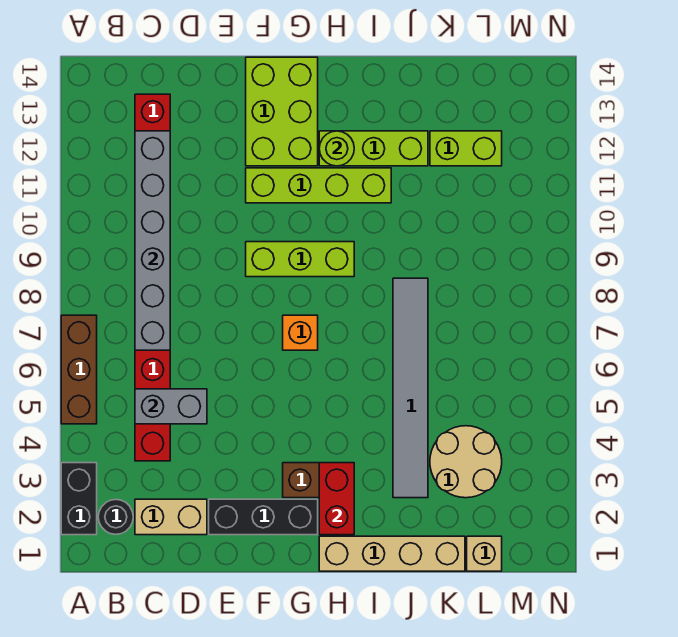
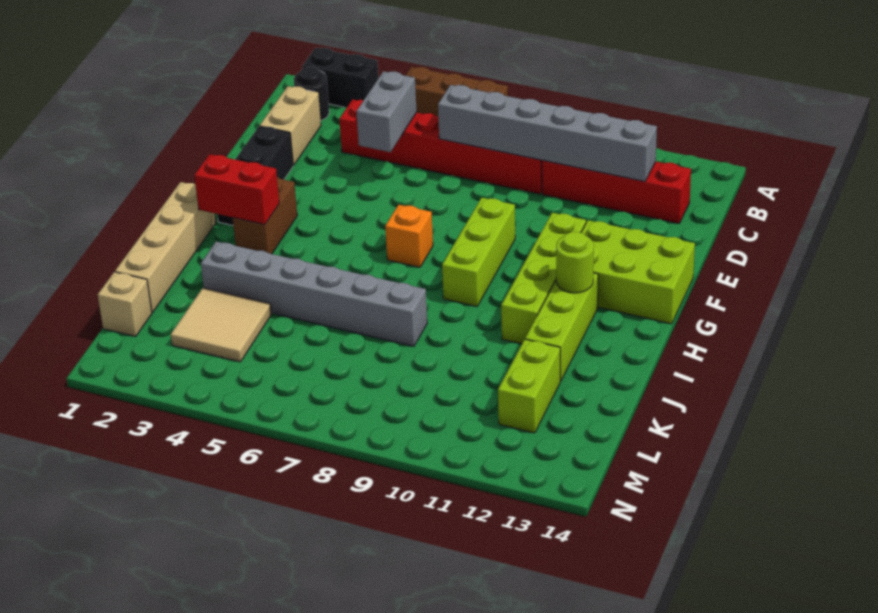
grey 1x6 tile [393,278,428,498] -> grey 1x6 brick [201,241,427,347]
tan 2x2 round brick [430,426,502,498] -> tan 2x2 tile [171,288,271,362]

